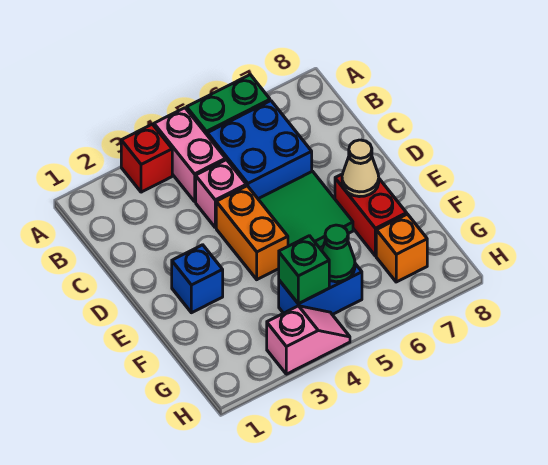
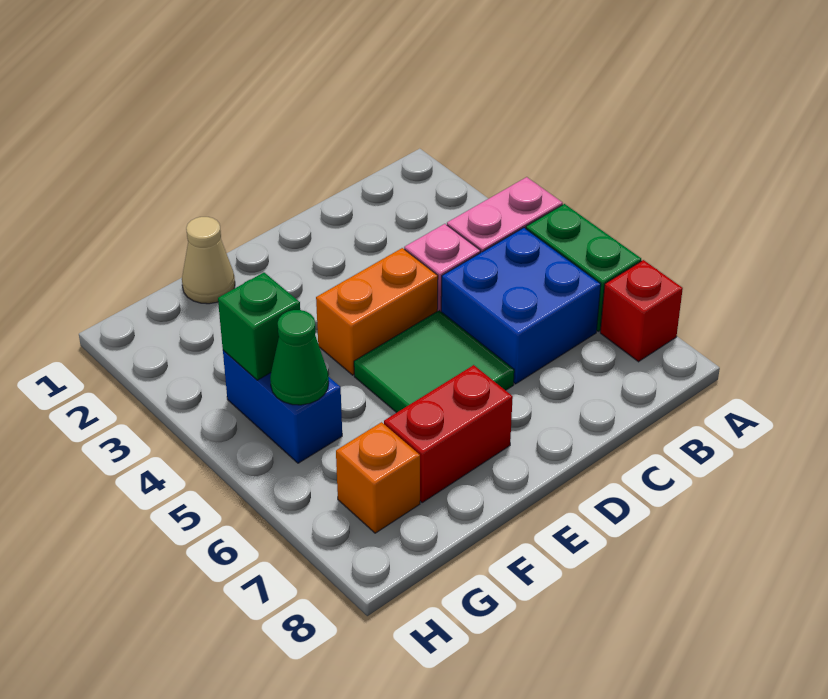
red 1x1 brick [121,124,172,192] -> red 1x1 brick moved to [600,260,683,362]
blue 1x1 brick [172,245,223,313] -> none
tan 1x1 cone [342,140,379,197] -> tan 1x1 cone moved to [182,217,235,304]
pink 1x2 slope [267,306,350,374] -> none

